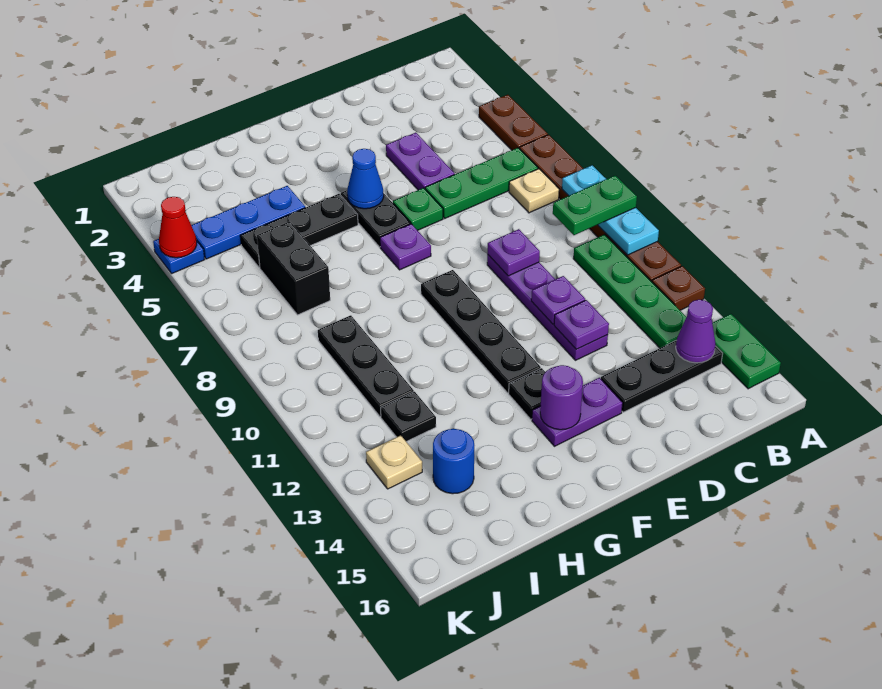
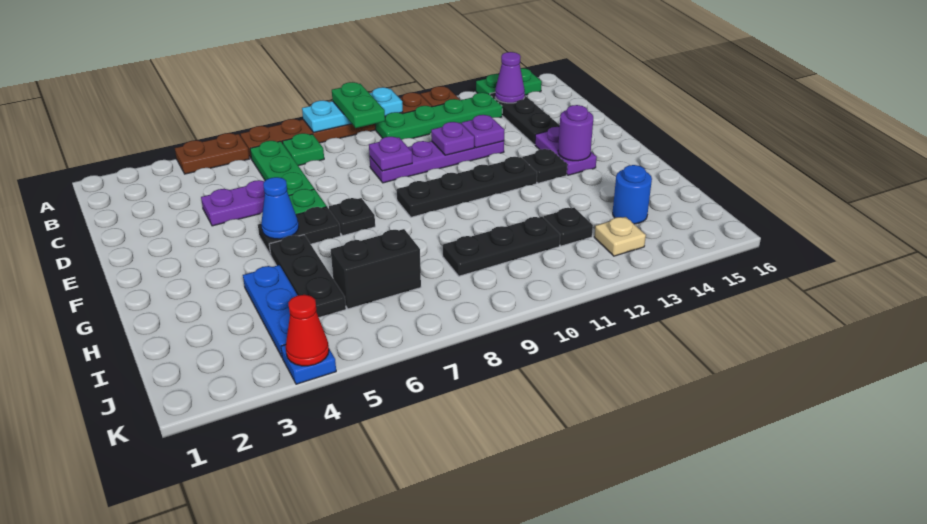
tan 1x1 plate [509,169,559,213] -> green 1x1 plate [282,133,324,166]
purple 1x1 plate [380,224,431,270] -> black 1x1 plate [329,198,375,236]

